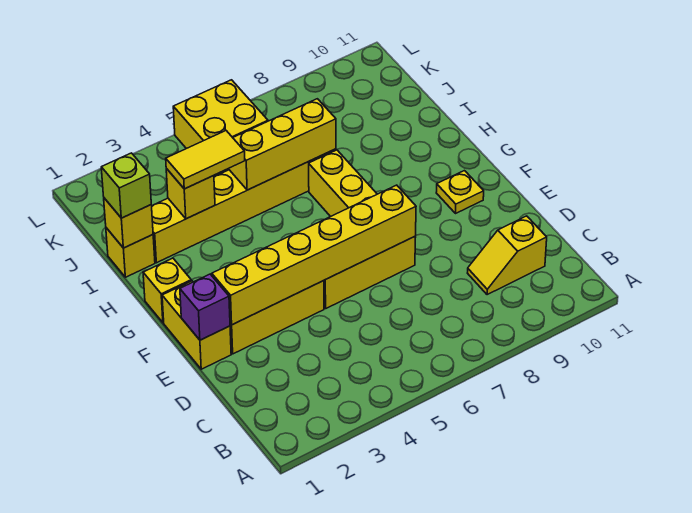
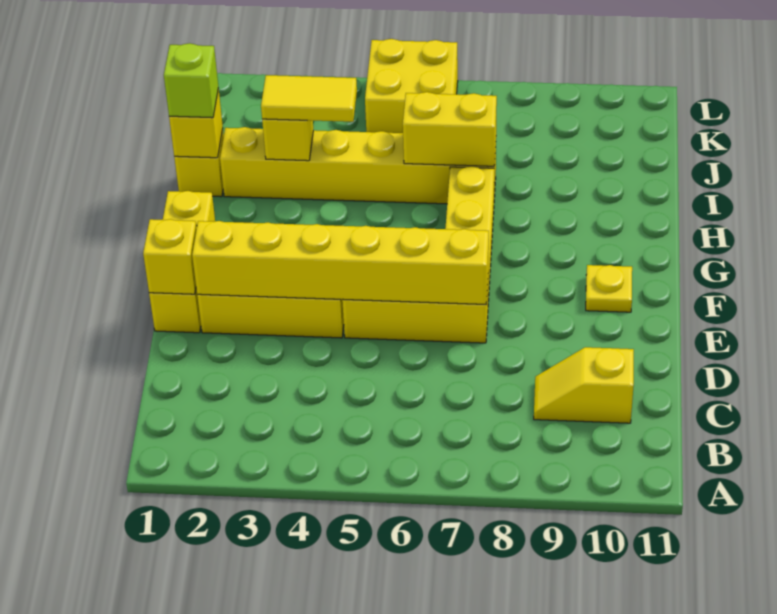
purple 1x1 brick [180,274,230,340] -> yellow 1x1 brick [143,219,197,294]
yellow 1x3 brick [229,99,336,190] -> yellow 1x2 brick [403,92,497,166]

